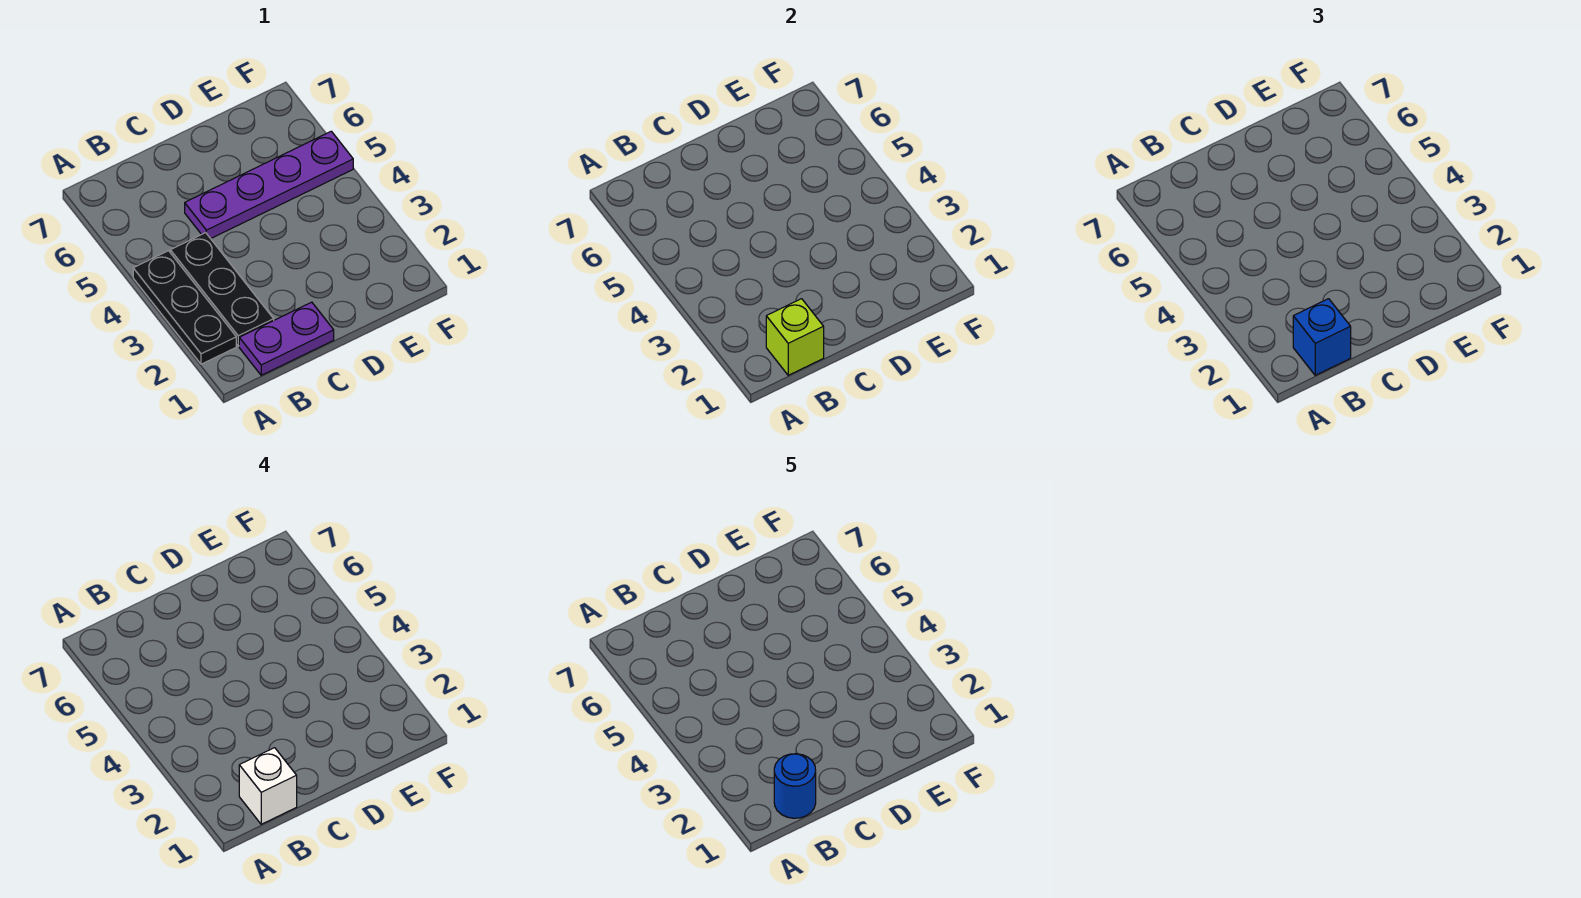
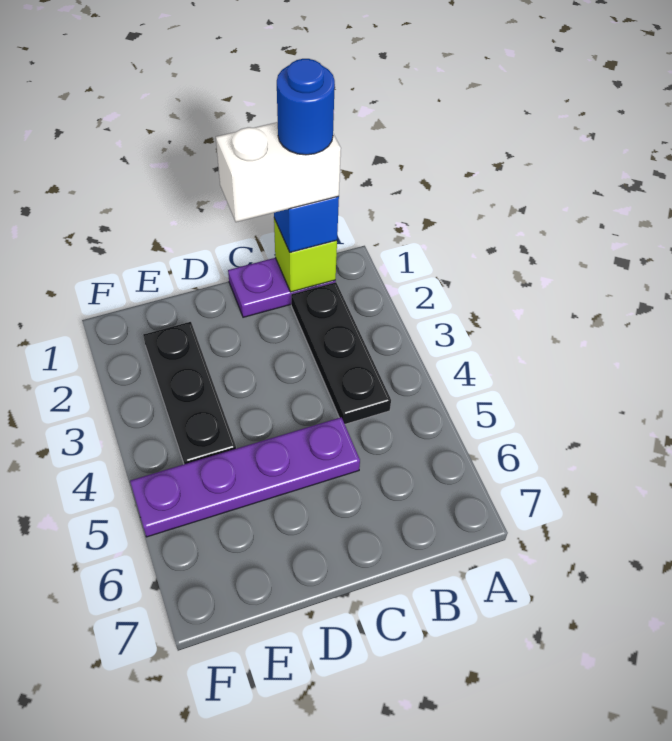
black 1x3 plate [133,251,236,364] -> black 1x3 plate moved to [143,322,236,464]
white 1x1 brick [239,748,297,824] -> white 1x2 brick [216,122,341,222]

